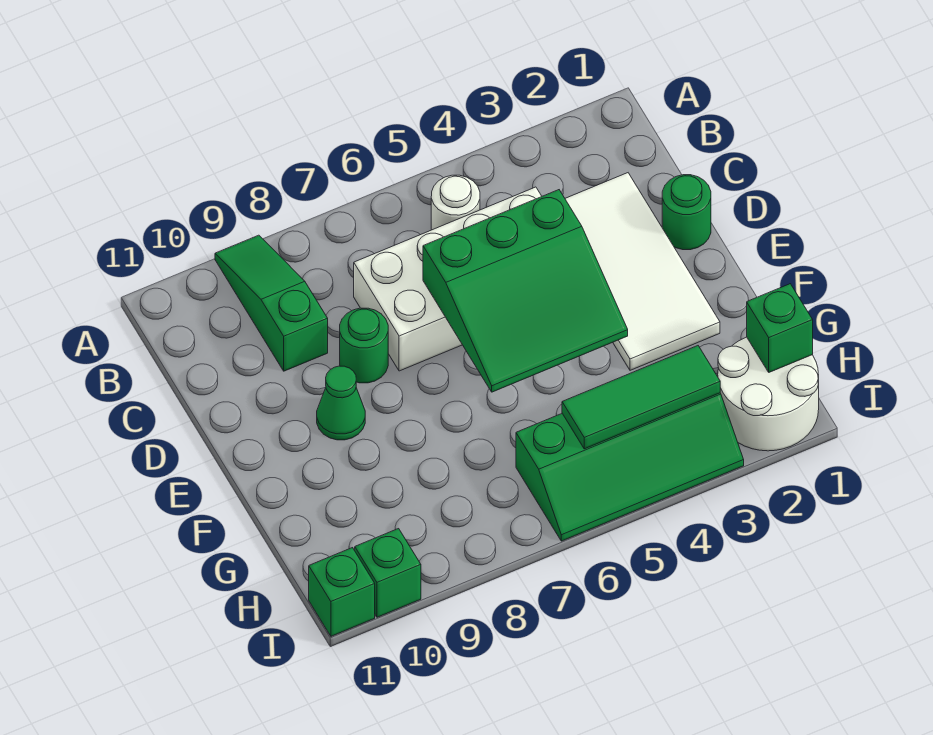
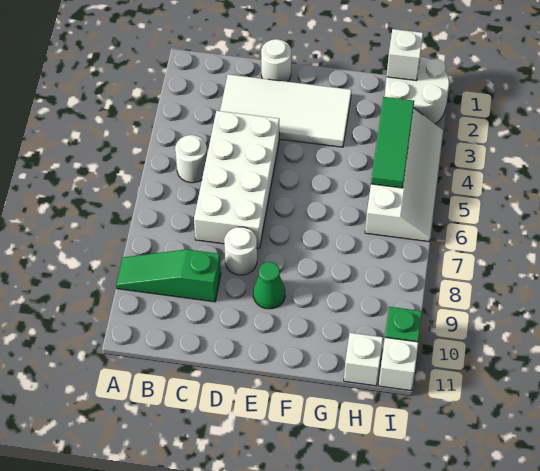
green 1x1 round brick [662,175,711,250] -> white 1x1 round brick [261,39,291,82]
green 3x3 slope [423,190,628,392] -> none
green 1x1 round brick [340,308,388,383] -> white 1x1 round brick [224,227,257,275]
green 1x1 brick [747,284,813,372] -> white 1x1 brick [387,29,423,81]
green 2x4 slope [516,393,744,541] -> white 2x4 slope [365,108,443,242]
none -> white 1x1 brick [344,333,383,386]
green 1x1 brick [309,548,375,636] -> white 1x1 brick [379,337,418,391]

